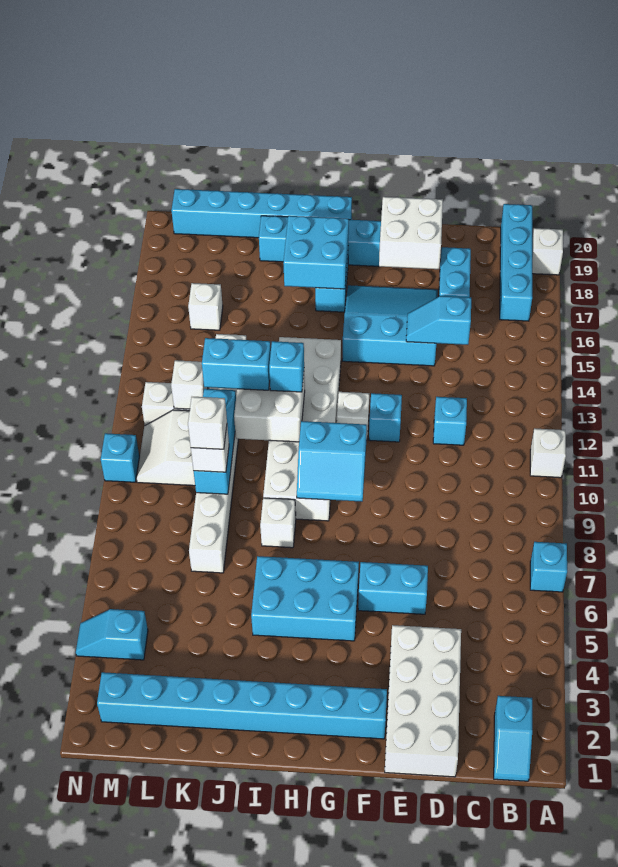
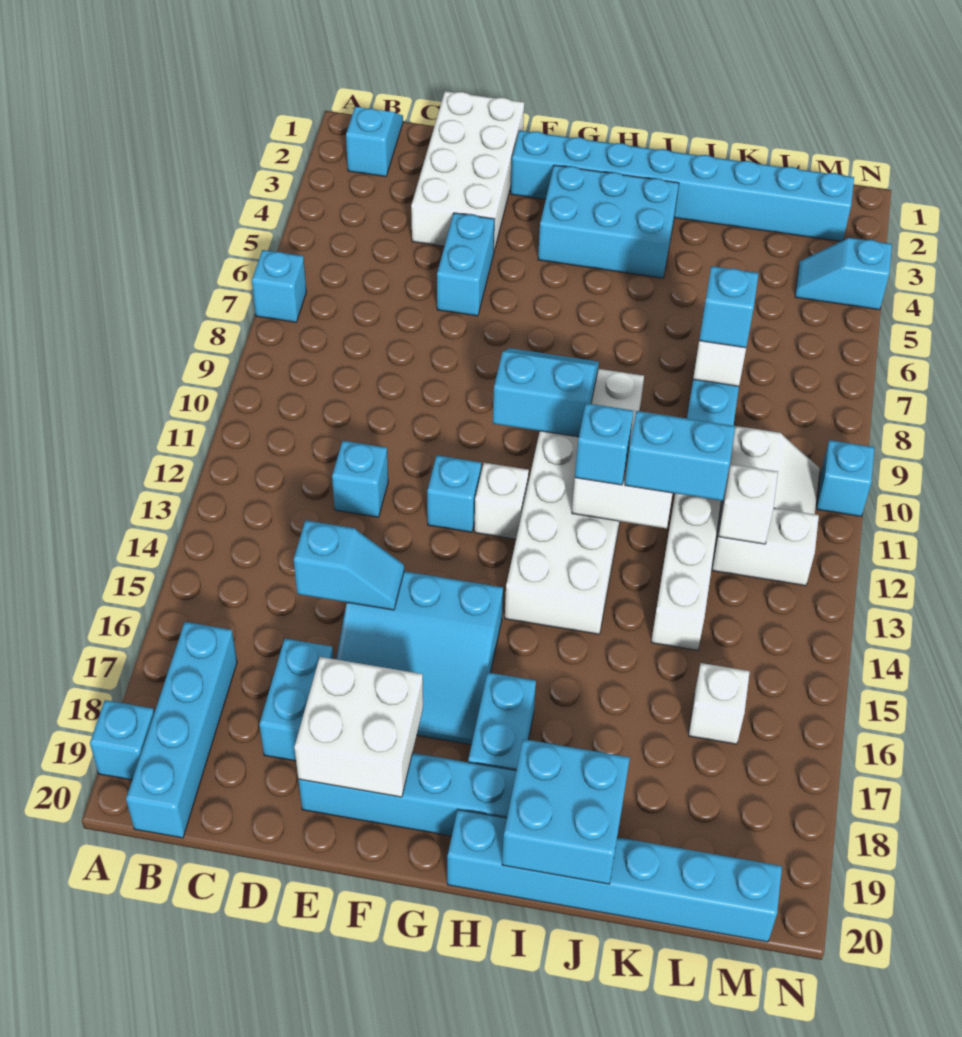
white 1x1 brick [530,428,566,478] -> none
white 1x1 brick [532,228,563,275] -> cyan 1x1 brick [90,700,154,780]
cyan 1x2 brick [358,562,428,614] -> cyan 1x2 brick turned to [437,213,494,316]
cyan 2x3 brick [251,556,359,641] -> cyan 2x3 brick moved to [538,165,679,278]
cyan 2x2 brick [283,216,349,289] -> cyan 2x2 brick moved to [502,739,630,884]
white 1x1 brick [260,498,296,548] -> none
white 1x1 brick [188,397,227,449] -> cyan 1x1 brick [699,266,759,348]
cyan 1x2 slope [76,609,148,660] -> cyan 1x2 slope turned to [795,238,892,310]

